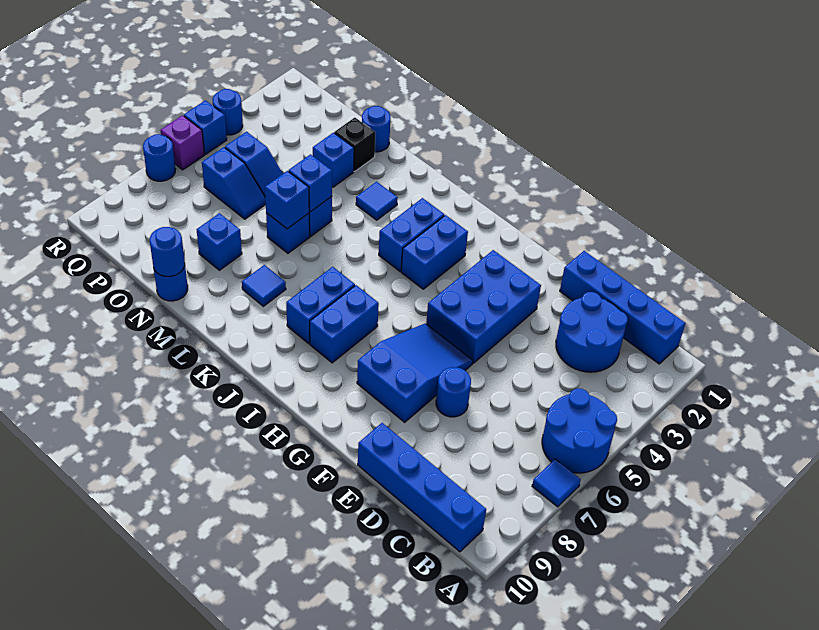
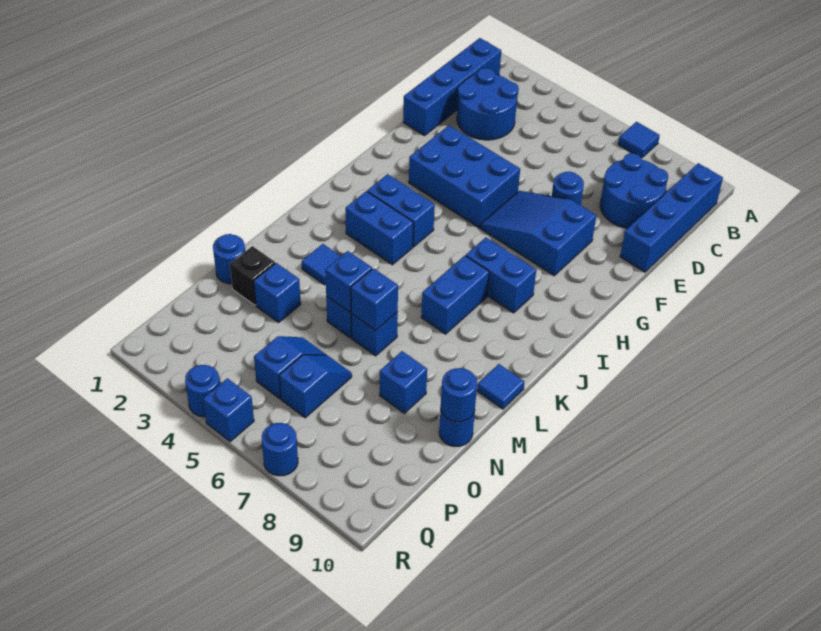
blue 2x2 round brick [542,389,617,473] -> blue 2x2 round brick moved to [600,153,668,228]
blue 1x2 brick [286,267,355,344] -> blue 1x2 brick turned to [421,256,489,334]
blue 1x1 tile [242,265,286,306] -> blue 1x1 tile moved to [477,364,524,409]
purple 1x1 brick [161,115,204,170] -> none

